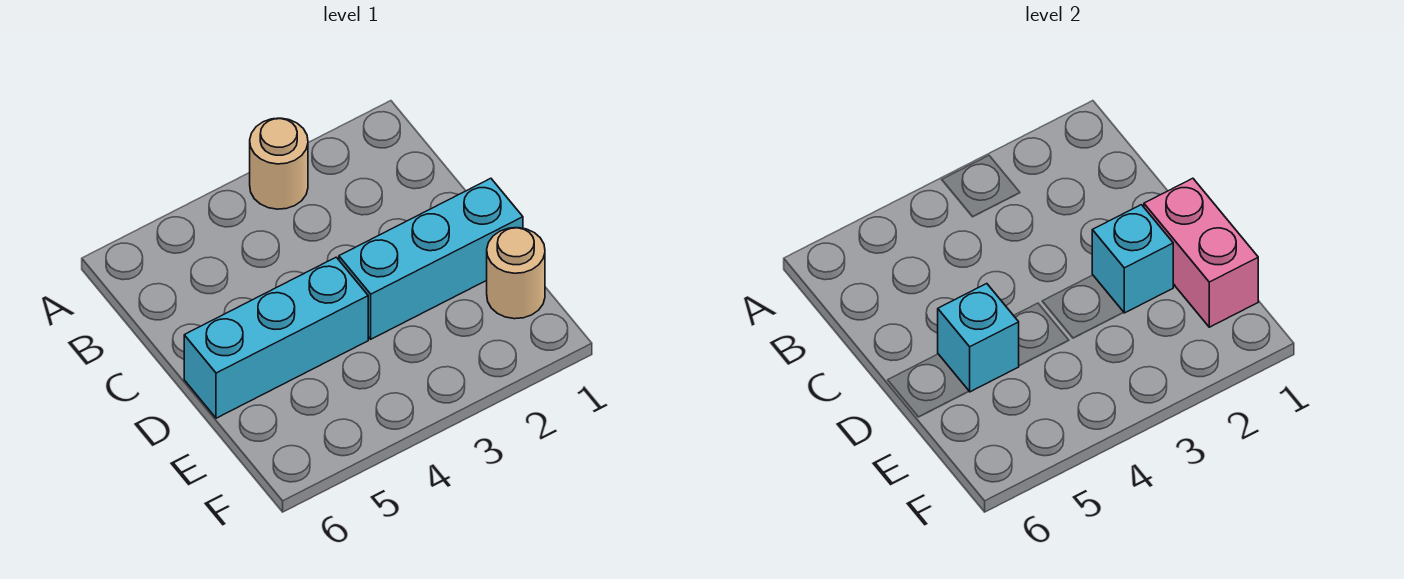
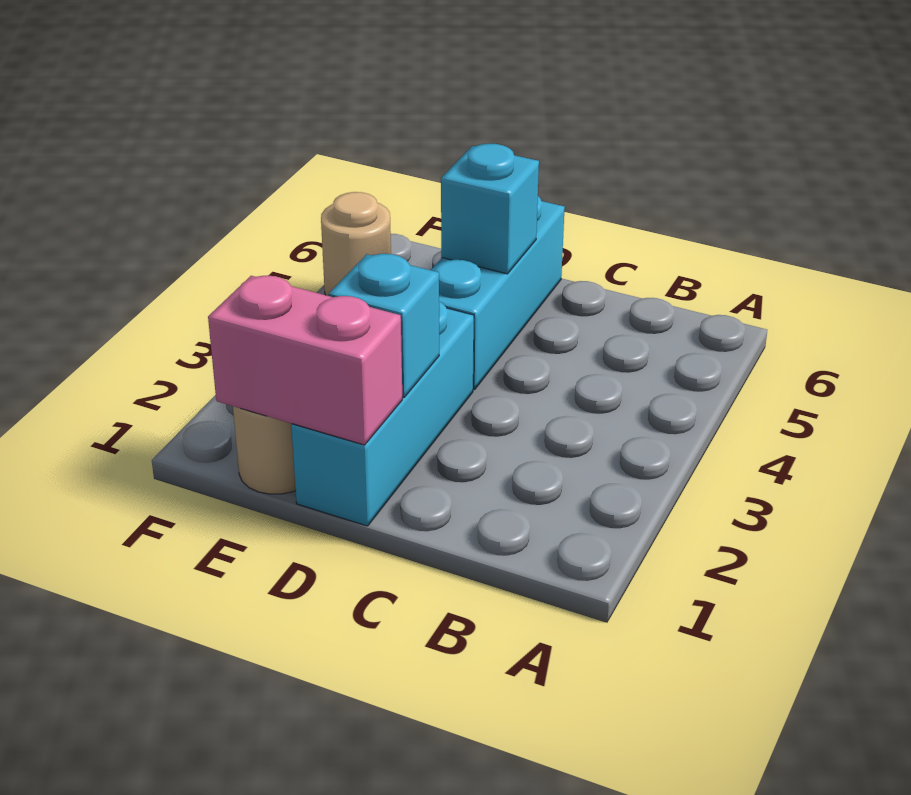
tan 1x1 round brick [250,118,308,209] -> tan 1x1 round brick moved to [321,192,391,296]

